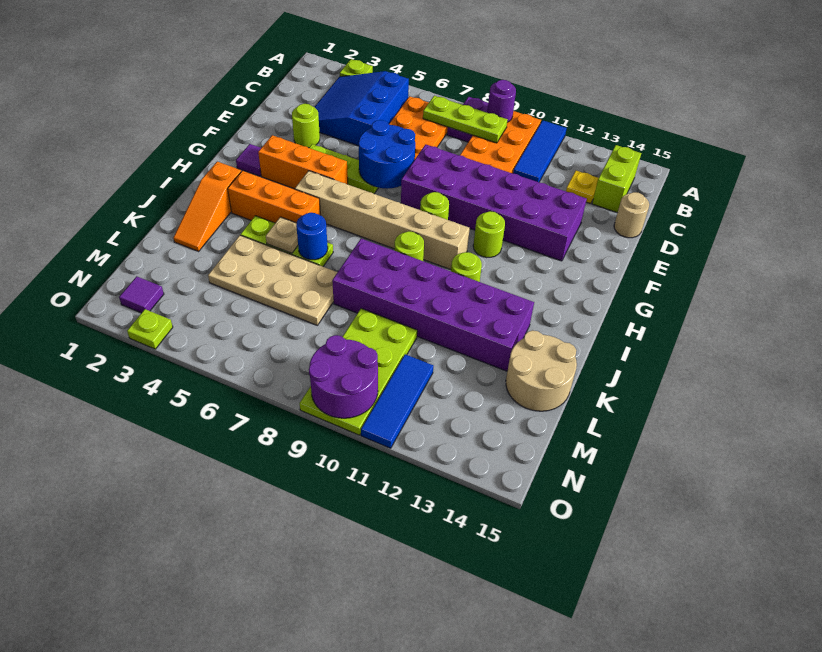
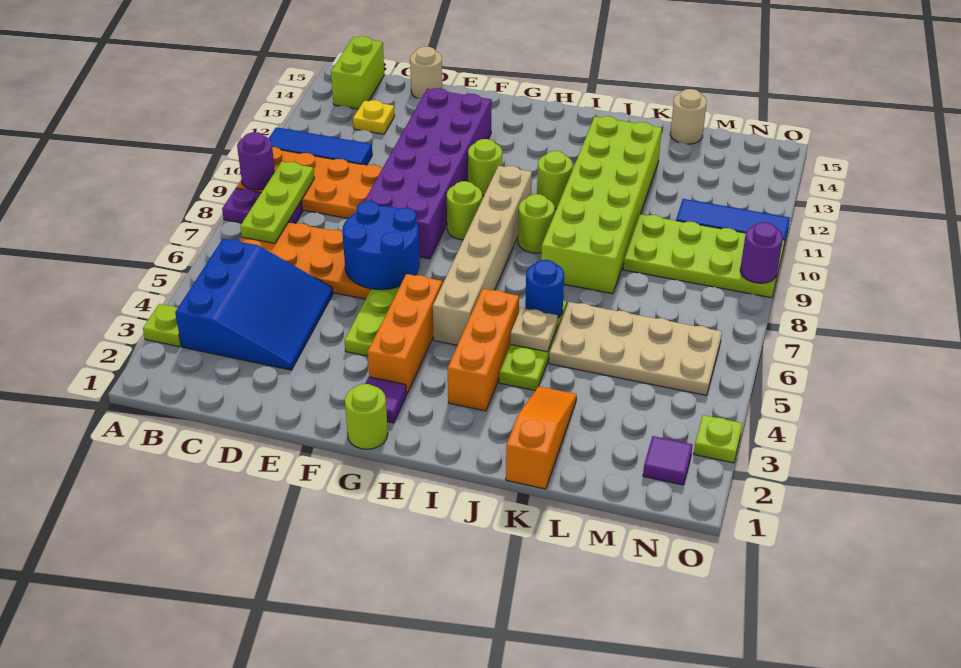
blue 3x3 slope [315,71,409,146] -> blue 3x3 slope turned to [175,239,333,370]
lime 1x2 brick [592,145,641,213] -> lime 1x2 brick turned to [331,36,384,109]
lime 1x1 round brick [292,104,320,148] -> lime 1x1 round brick moved to [345,384,388,449]
orange 1x3 slope [173,162,241,251] -> orange 1x3 slope turned to [506,386,577,489]
purple 2x6 brick [332,239,534,371] -> lime 2x6 brick [541,116,662,294]
tan 2x4 plate [208,235,337,325] -> tan 2x4 plate turned to [549,302,722,395]
tan 2x2 round brick [506,330,577,411] -> tan 1x1 round brick [670,89,707,144]
purple 2x2 round brick [309,335,378,418] -> purple 1x1 round brick [740,222,783,283]

